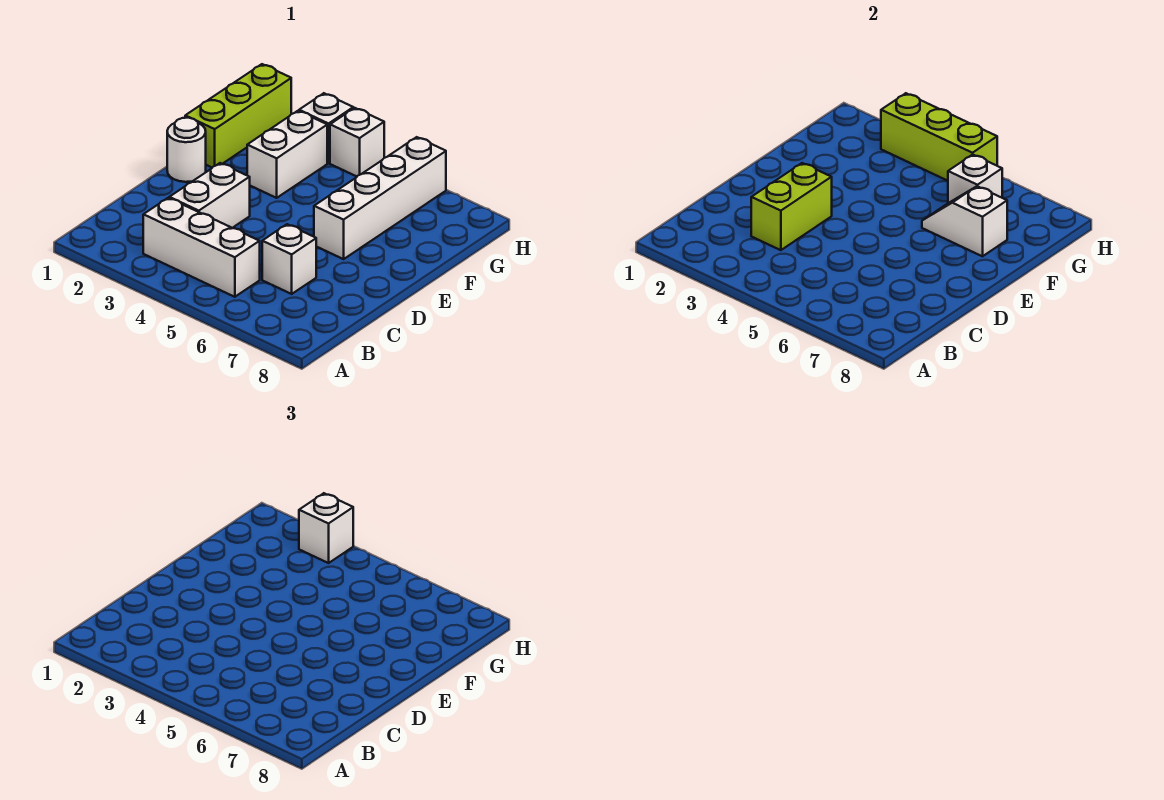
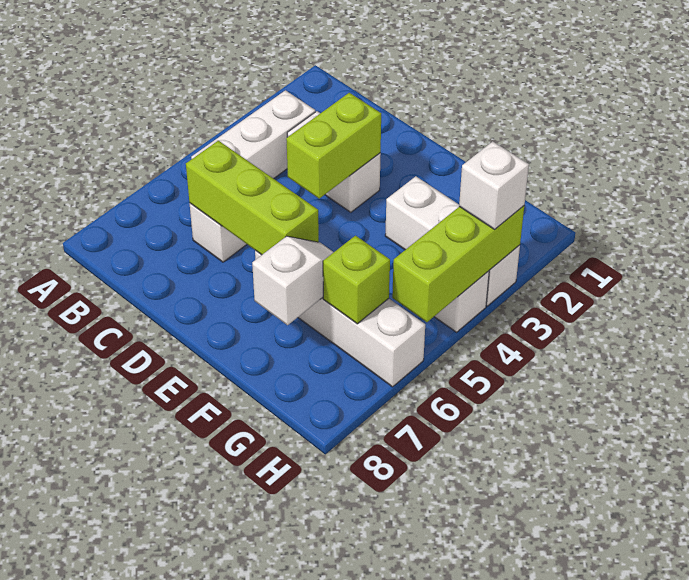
lime 1x2 brick [751,163,832,250] -> lime 1x2 brick turned to [286,93,381,199]
white 1x1 round brick [167,118,206,182] -> none
lime 1x3 brick [185,64,291,167] -> lime 1x3 brick moved to [186,141,319,255]
white 1x1 brick [948,155,1002,203] -> lime 1x1 brick [323,236,390,324]

